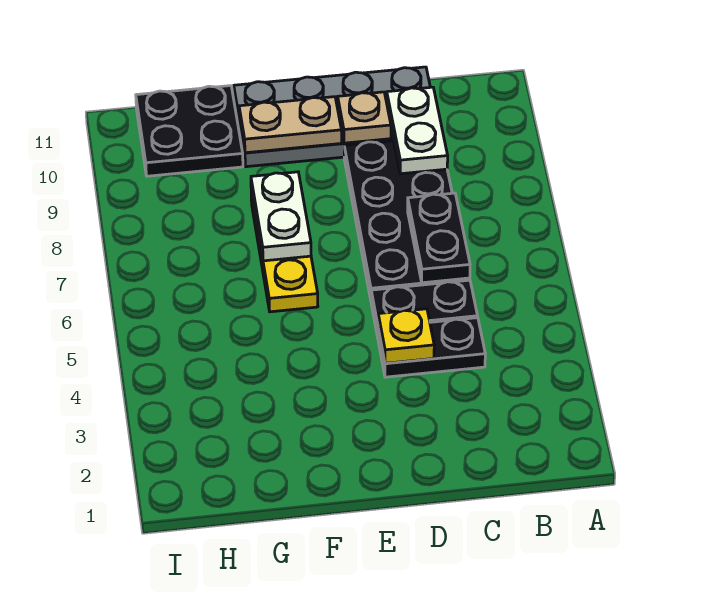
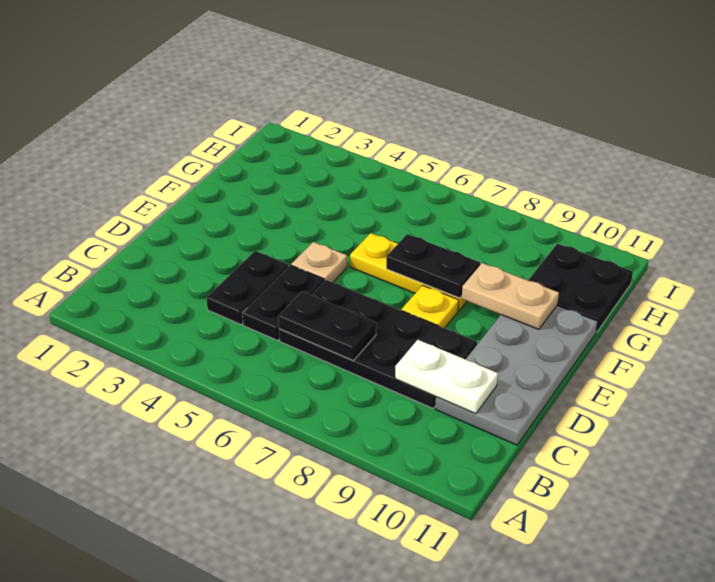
yellow 1x1 plate [378,309,434,363] -> yellow 1x1 plate moved to [402,285,459,328]
tan 1x1 plate [338,92,391,143] -> tan 1x1 plate moved to [291,242,347,282]
tan 1x2 plate [239,97,342,153] -> tan 1x2 plate turned to [462,263,559,329]
white 1x2 plate [251,172,311,261] -> black 1x2 plate [386,234,480,298]

